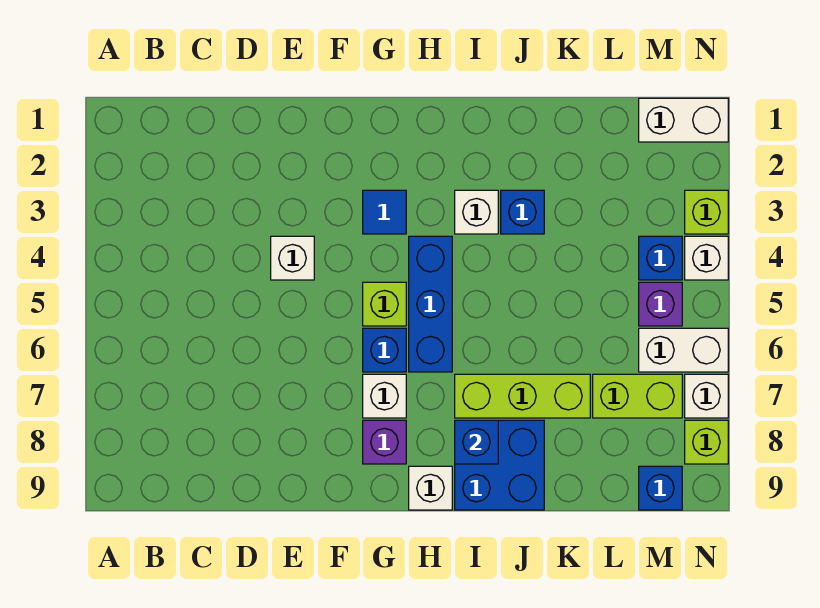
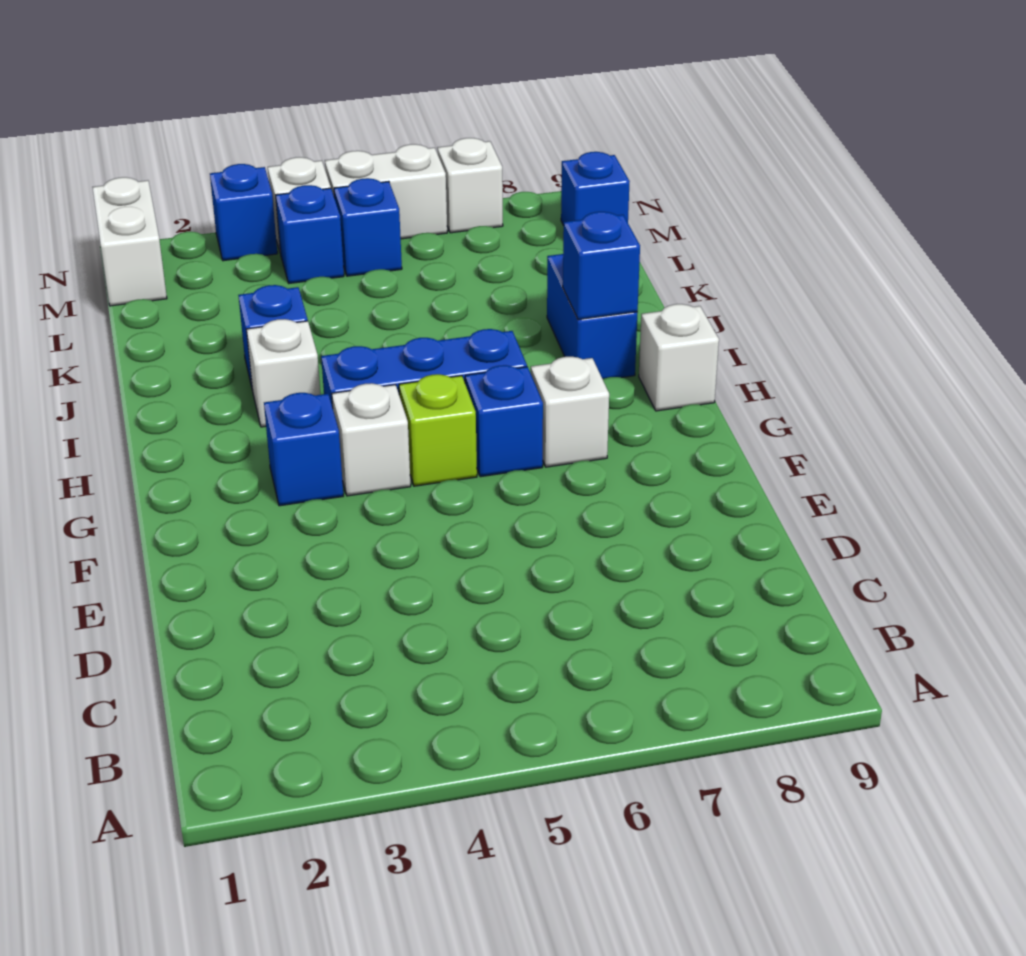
white 1x1 brick [271,236,314,280] -> white 1x1 brick moved to [332,383,411,496]
blue 1x1 tile [363,190,406,234] -> blue 1x1 brick [264,393,343,506]
purple 1x1 brick [363,420,406,464] -> none
lime 1x3 brick [455,374,590,418] -> none
blue 2x2 brick [455,420,544,510] -> blue 1x2 brick [547,254,638,379]
lime 1x2 brick [593,374,682,418] -> none
purple 1x1 brick [639,282,682,326] -> blue 1x1 brick [334,178,402,276]
white 1x2 brick [639,328,728,372] -> white 1x2 brick turned to [325,144,447,239]
lime 1x1 brick [685,190,728,234] -> blue 1x1 brick [210,164,277,261]
lime 1x1 brick [685,420,728,464] -> none

